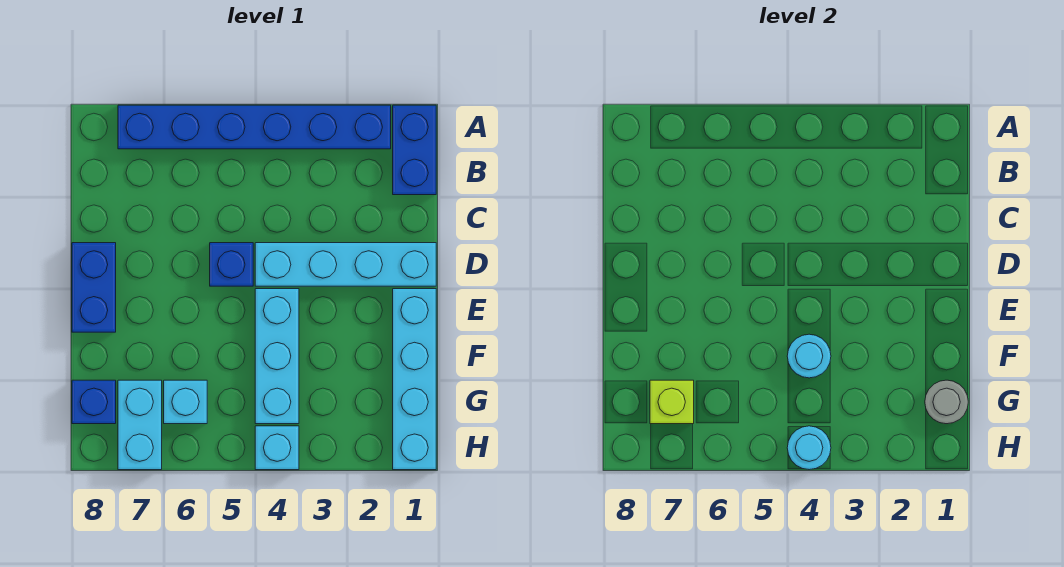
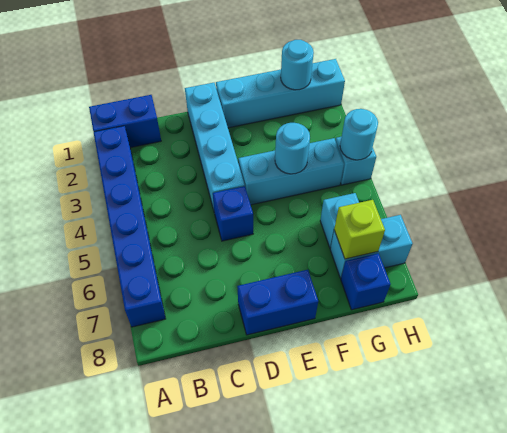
grey 1x1 round brick [925,380,968,424] -> cyan 1x1 round brick [281,40,314,90]

